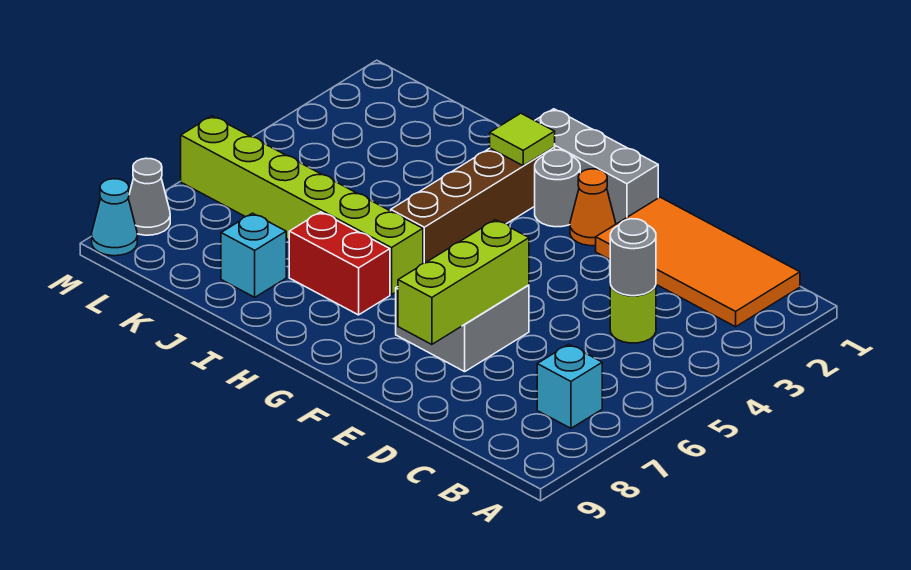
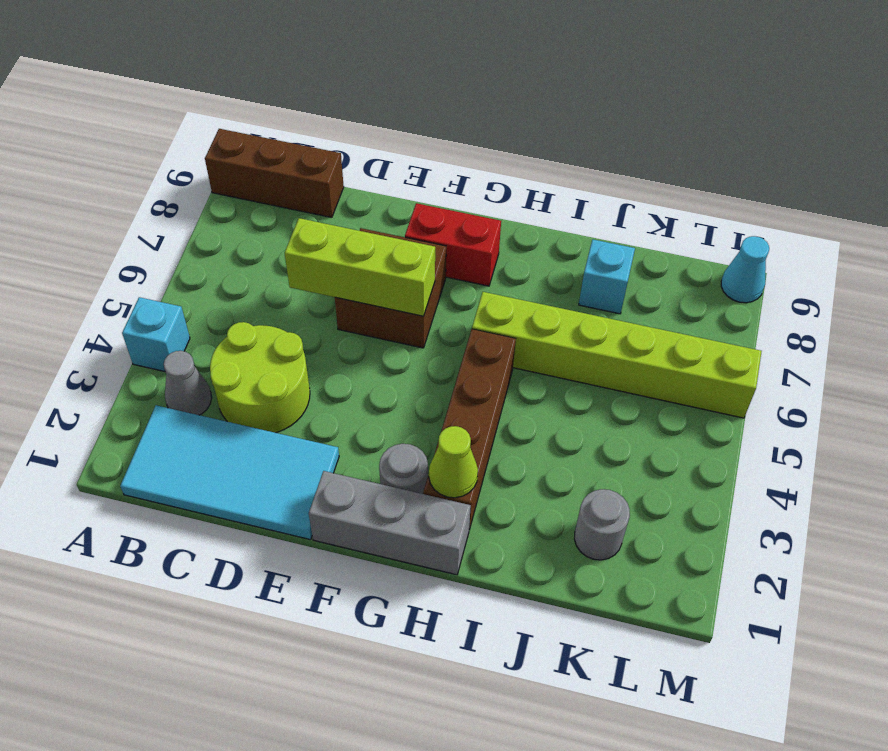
none -> brown 1x3 brick [205,129,344,217]
orange 2x4 tile [596,197,800,327] -> cyan 2x4 tile [120,405,339,540]
cyan 1x1 brick [537,344,602,428] -> cyan 1x1 brick moved to [122,297,190,371]
lime 1x1 round brick [610,284,656,343] -> lime 2x2 round brick [210,322,310,433]
grey 1x1 round brick [610,219,656,296] -> grey 1x1 round brick moved to [574,489,630,560]
grey 2x2 brick [396,285,529,372] -> brown 2x2 brick [335,228,446,348]
lime 1x3 brick [398,220,529,345] -> lime 1x3 brick turned to [285,218,435,316]
orange 1x1 cone [570,169,616,246] -> none
lime 1x1 tile [490,113,555,166] -> lime 1x1 cone [429,426,478,498]
red 1x2 brick [289,212,390,315] -> red 1x2 brick moved to [405,203,501,286]
grey 1x1 cone [128,158,170,235] -> grey 1x1 cone moved to [164,351,212,415]

